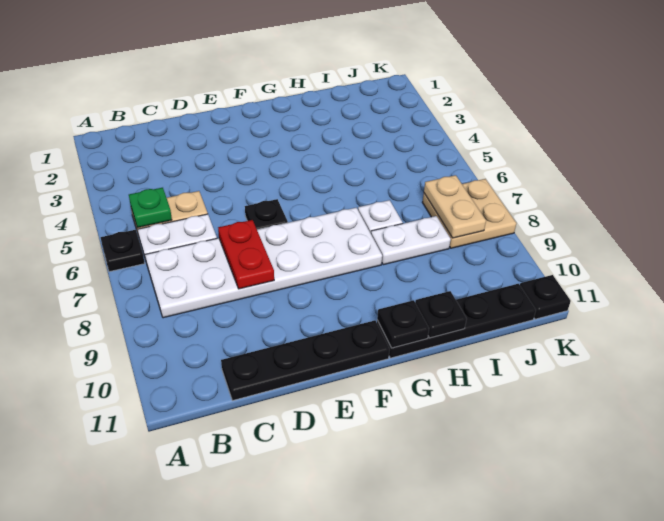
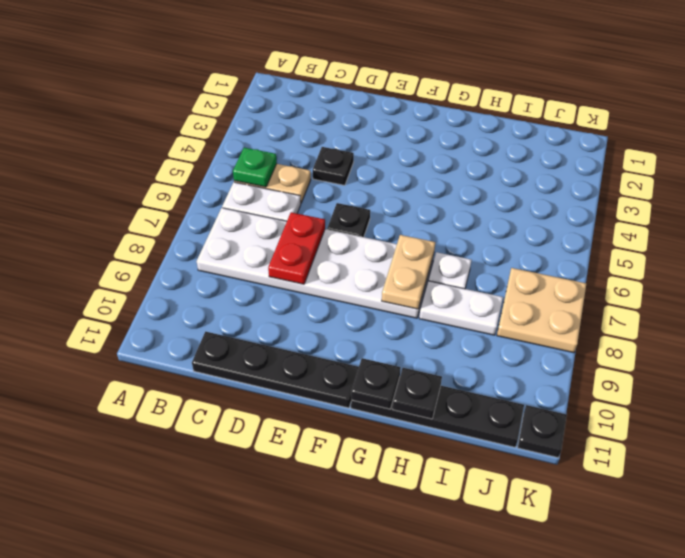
black 1x1 plate [101,230,145,272] -> black 1x1 plate moved to [313,147,354,185]
tan 1x2 plate [424,175,486,238] -> tan 1x2 plate moved to [382,235,435,309]

